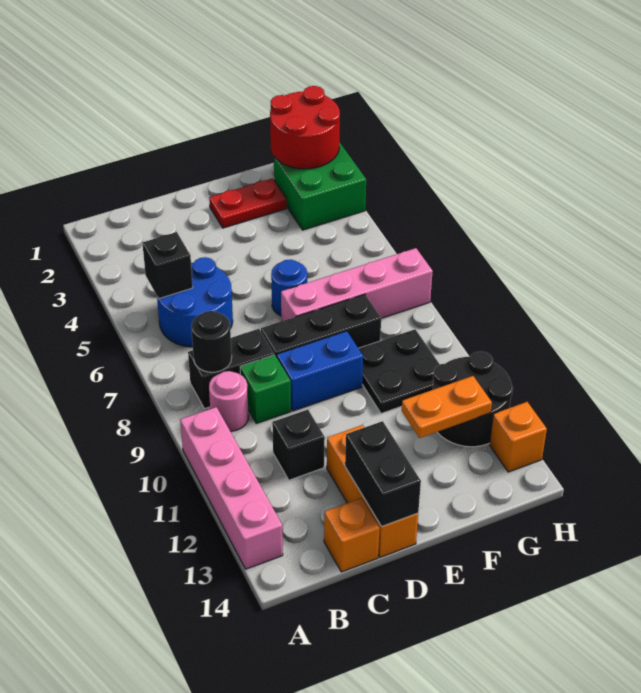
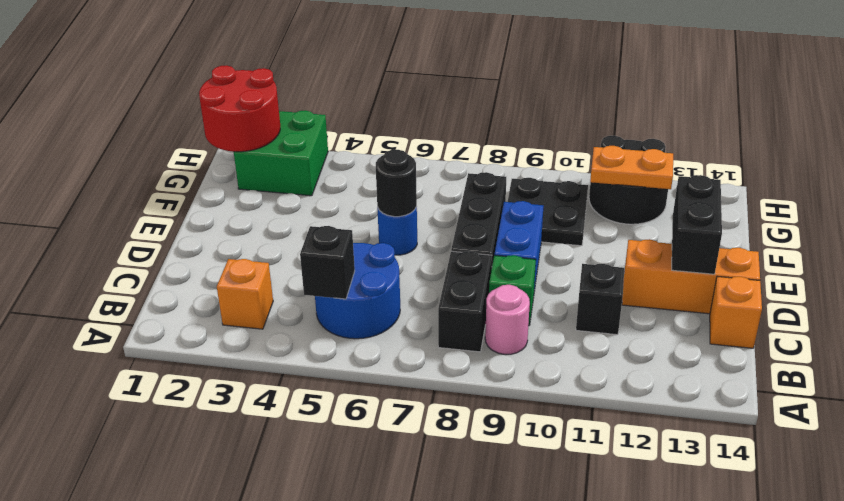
pink 1x4 brick [180,407,283,569] -> none
black 1x1 round brick [191,311,232,372] -> black 1x1 round brick moved to [376,150,417,217]
black 1x2 brick [345,421,421,527] -> black 1x2 brick turned to [672,175,722,274]
red 1x2 plate [209,178,286,228] -> none
pink 1x4 brick [281,248,433,321] -> none
orange 1x2 plate [402,376,492,438] -> orange 1x2 plate turned to [590,146,673,189]
orange 1x1 brick [490,402,547,472] -> orange 1x1 brick moved to [217,259,273,329]

